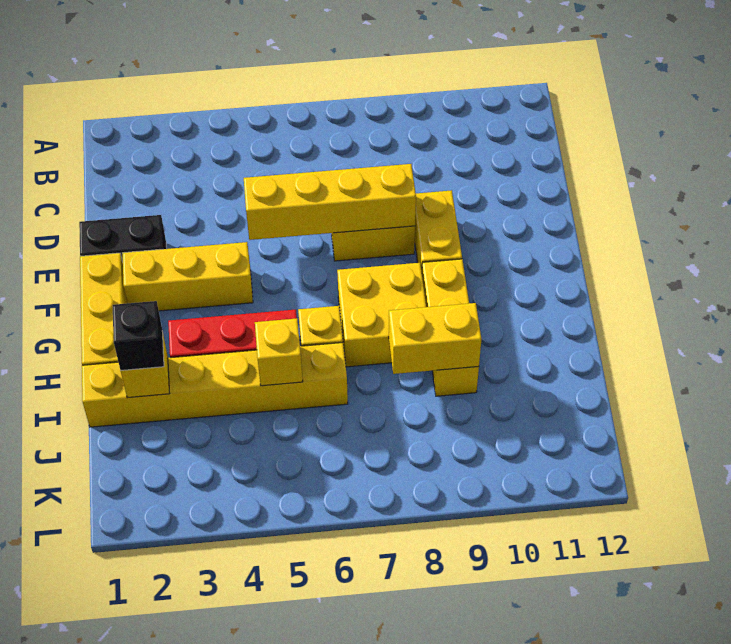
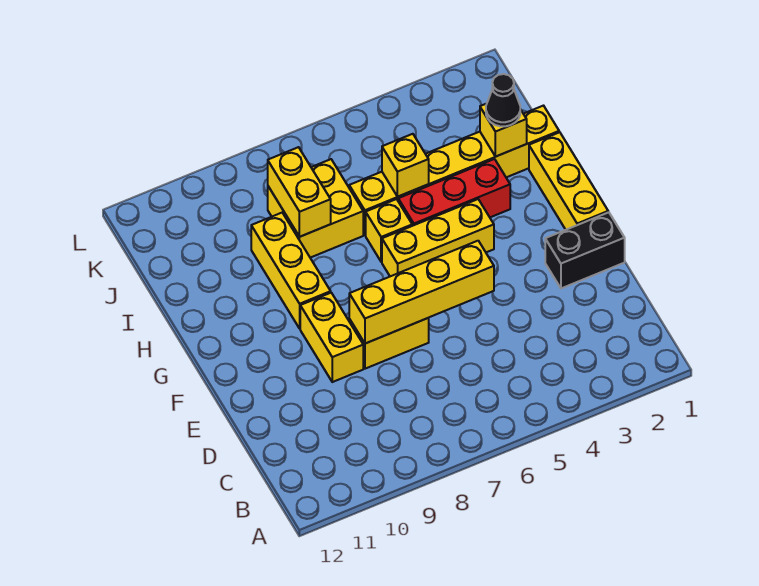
yellow 1x3 brick [123,242,253,311] -> yellow 1x3 brick moved to [382,199,494,276]
yellow 2x2 brick [337,263,426,367] -> yellow 2x2 brick moved to [268,159,363,258]
black 1x1 brick [113,301,164,370] -> black 1x1 cone [486,74,520,126]
yellow 1x2 brick [389,303,482,374] -> yellow 1x2 brick turned to [268,147,331,237]

